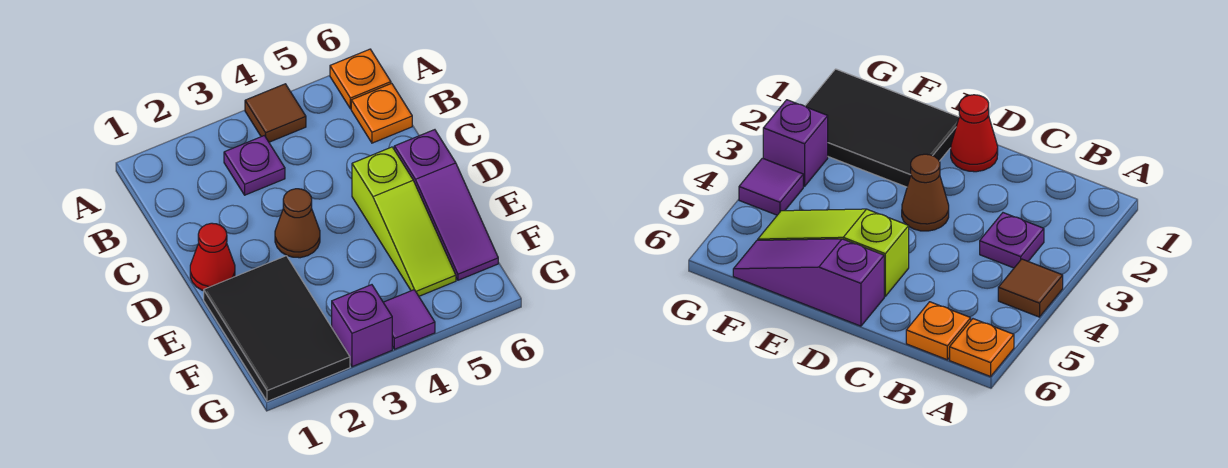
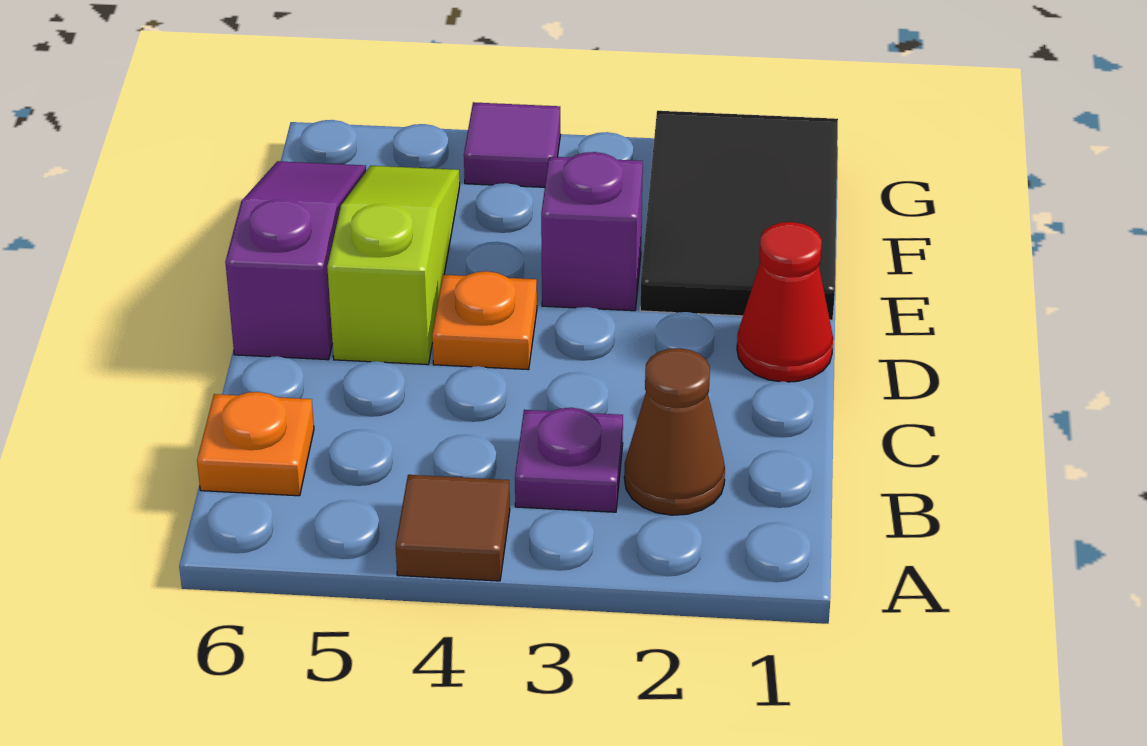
orange 1x1 plate [330,49,391,109] -> orange 1x1 plate moved to [432,271,537,370]
brown 1x1 cone [275,189,320,258] -> brown 1x1 cone moved to [624,348,725,515]
purple 1x1 brick [332,285,392,367] -> purple 1x1 brick moved to [541,152,643,311]

